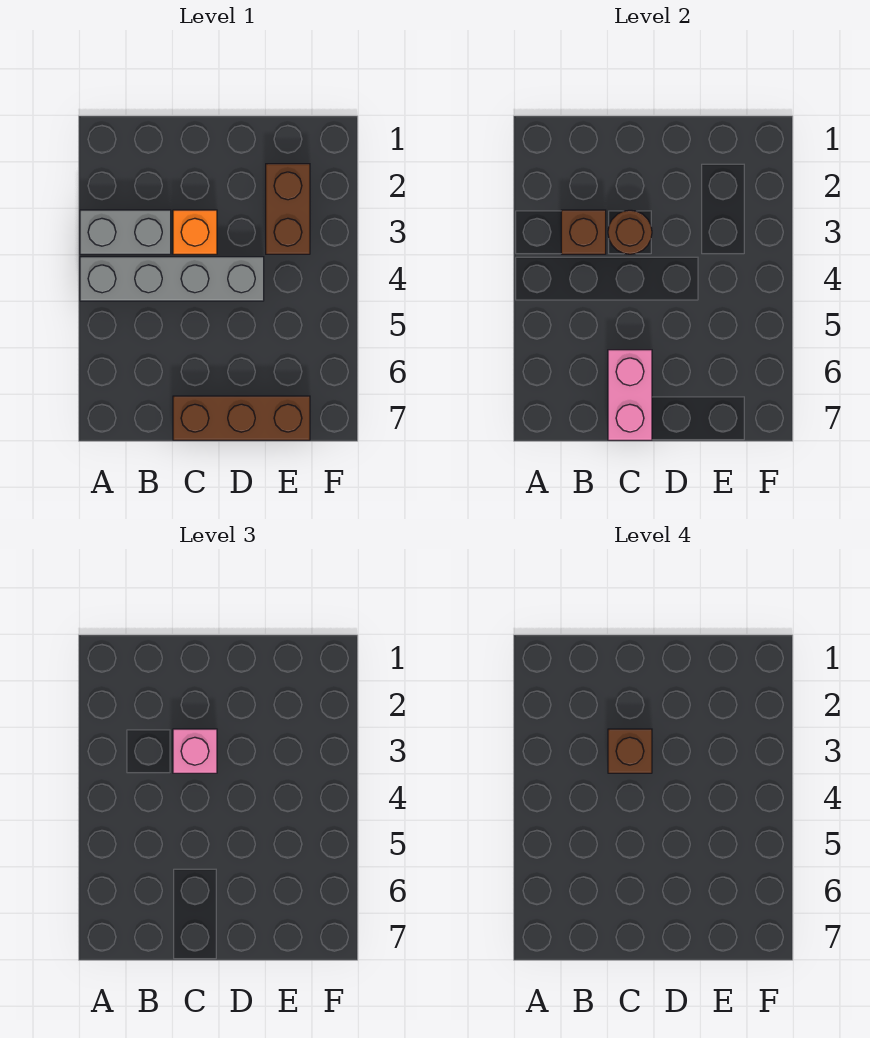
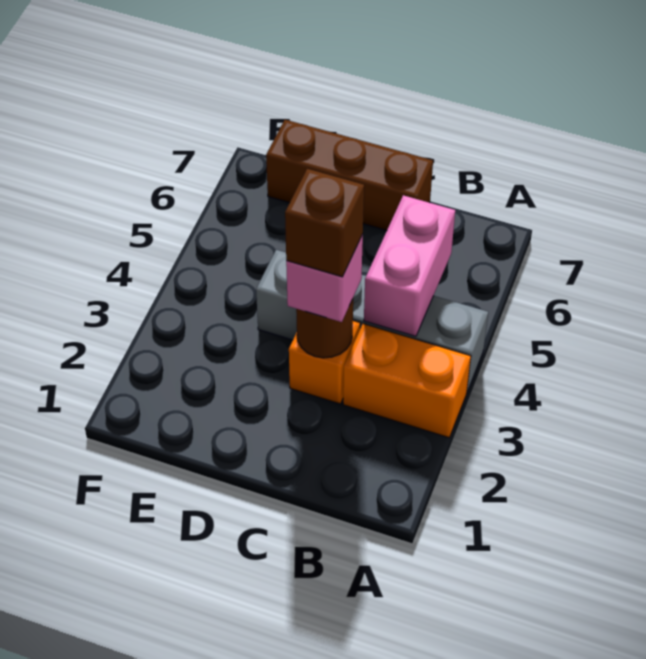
grey 1x2 brick [80,210,171,254] -> orange 1x2 brick [343,324,471,438]
brown 1x1 brick [561,210,606,254] -> none
pink 1x2 brick [608,350,652,440] -> pink 1x2 brick moved to [364,195,455,336]
brown 1x2 brick [266,164,310,254] -> none

